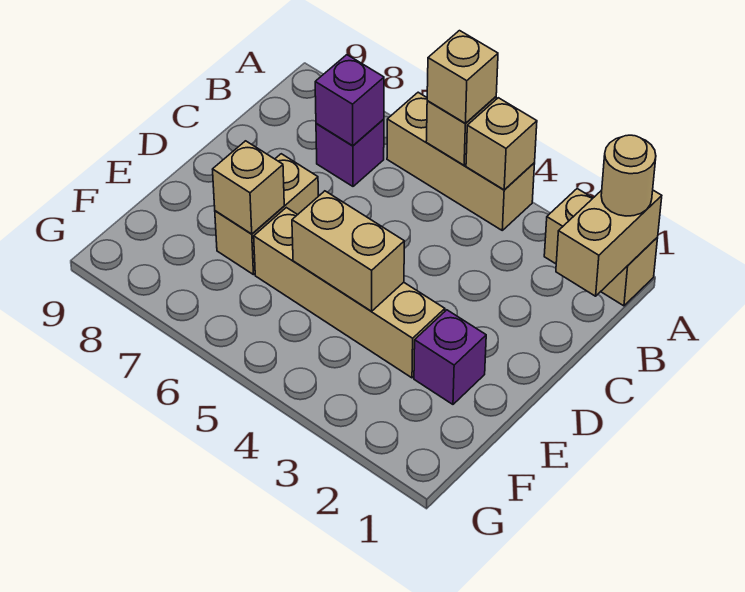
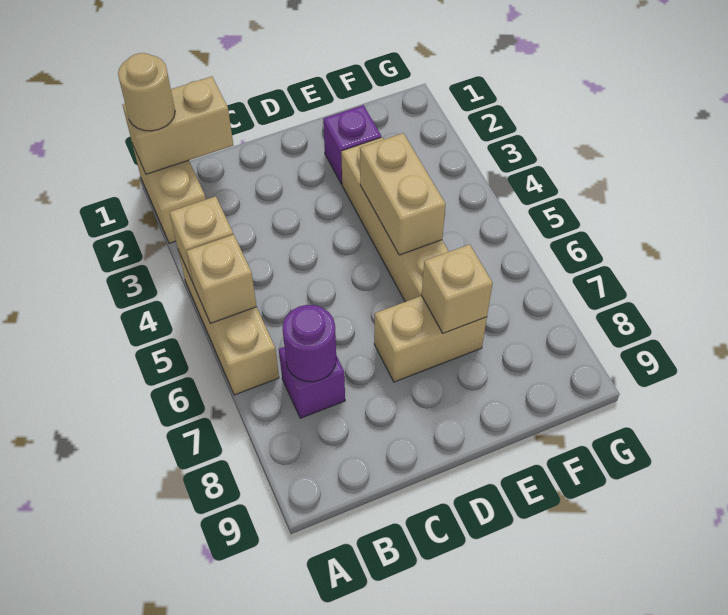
tan 1x1 brick [427,31,498,124] -> none
purple 1x1 brick [315,55,384,146] -> purple 1x1 round brick [283,305,336,382]

